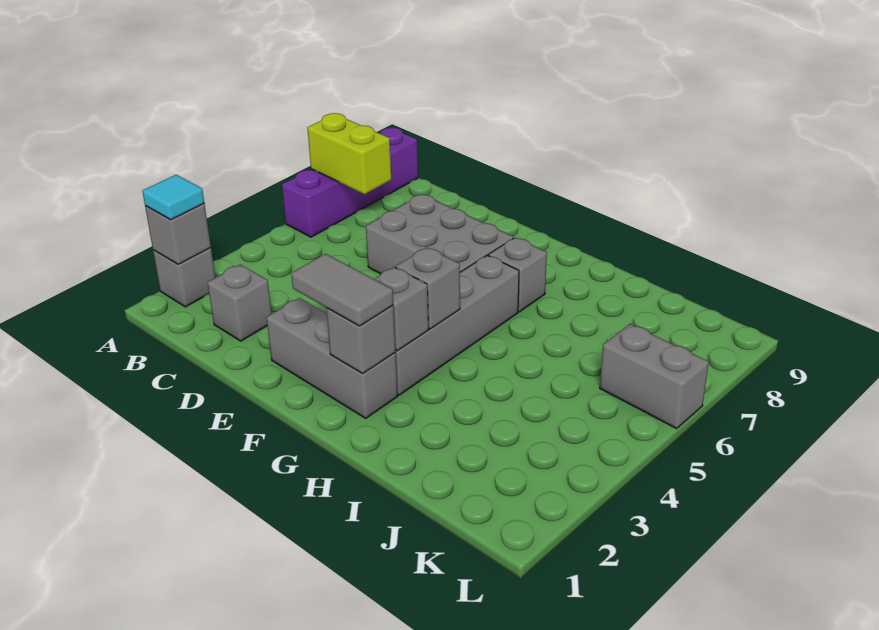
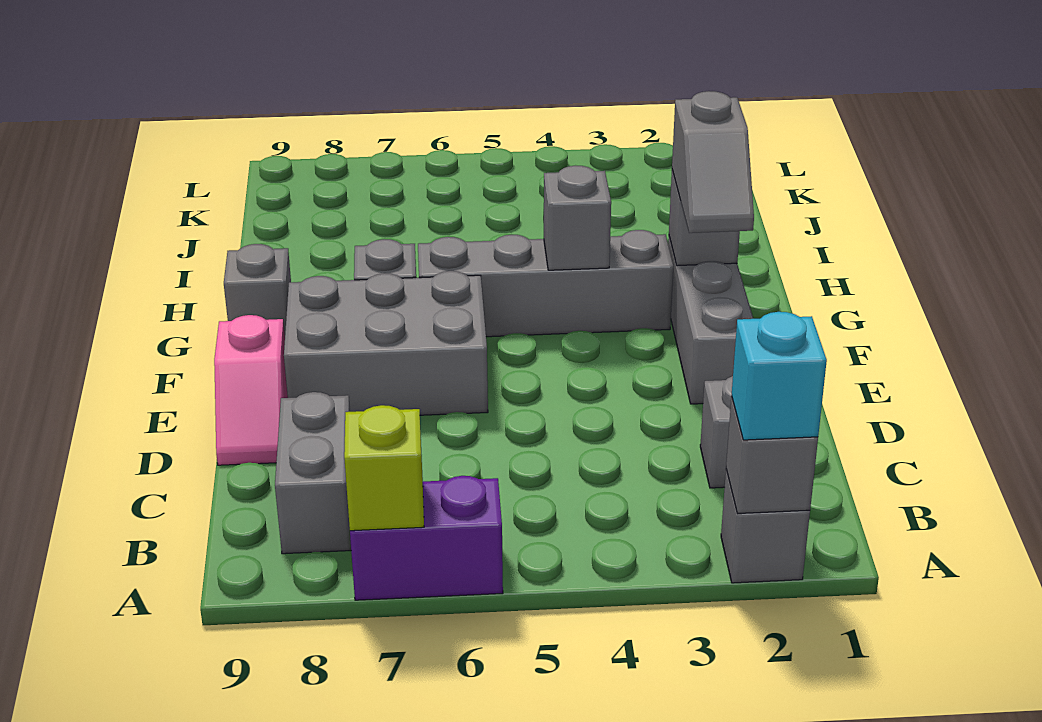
cyan 1x1 tile [142,175,204,220] -> cyan 1x1 brick [732,312,827,440]
purple 1x4 brick [282,128,418,237] -> purple 1x2 brick [350,476,503,600]
lime 1x2 brick [307,113,391,194] -> lime 1x1 brick [344,405,424,531]
grey 2x3 brick [366,195,513,274] -> grey 2x3 brick turned to [284,271,488,415]
none -> pink 1x2 slope [214,315,288,465]
grey 1x2 tile [291,254,393,326] -> grey 1x2 slope [672,91,754,233]
grey 1x1 brick [374,267,428,351] -> grey 1x1 brick moved to [224,244,291,334]
grey 1x2 brick [600,324,709,428] -> grey 1x2 brick moved to [275,392,351,554]

